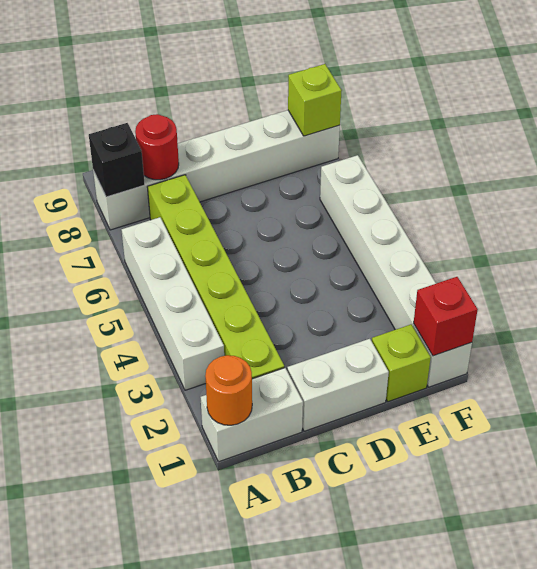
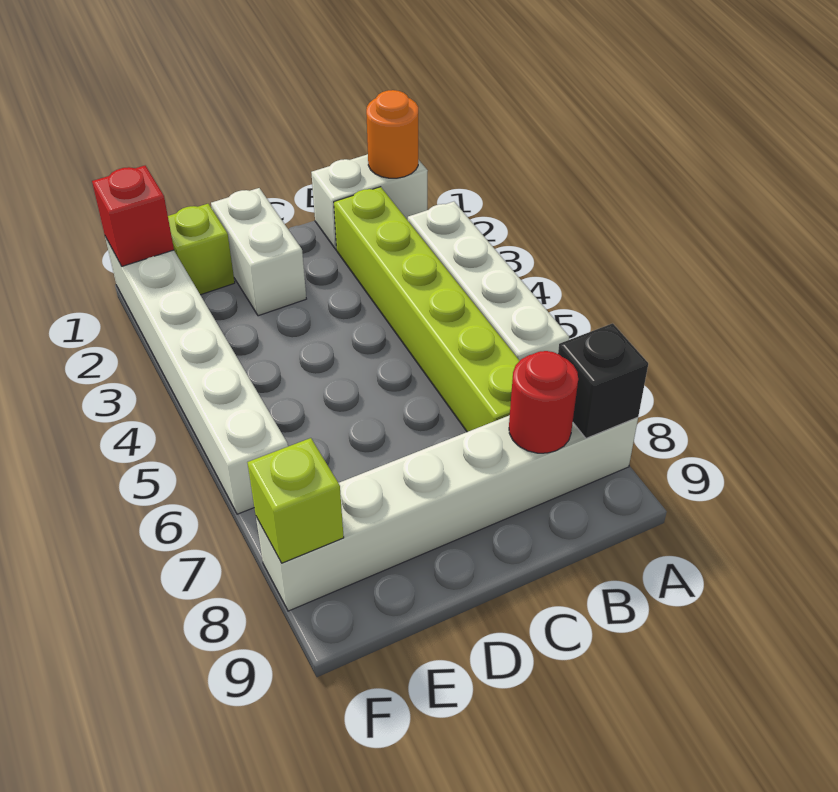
white 1x2 brick [287,339,389,431] -> white 1x2 brick turned to [211,188,306,316]

